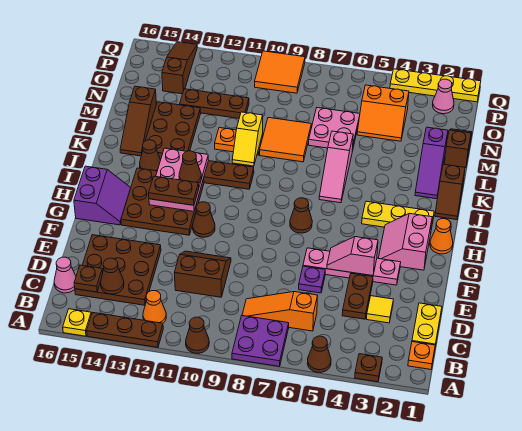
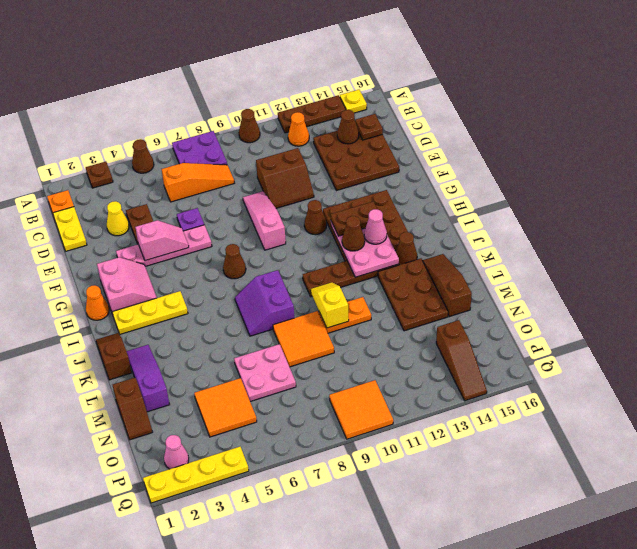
pink 1x1 cone [54,257,76,293] -> pink 1x1 cone moved to [364,209,387,244]
yellow 1x1 tile [367,296,393,323] -> yellow 1x1 cone [107,201,129,236]
purple 2x2 slope [74,166,131,225] -> purple 2x2 slope moved to [235,270,294,336]
pink 1x3 slope [319,131,353,203] -> pink 1x3 slope moved to [243,191,286,250]
orange 2x2 slope [357,85,409,141] -> orange 2x2 tile [194,378,257,437]
brown 1x3 plate [180,89,249,118] -> none

